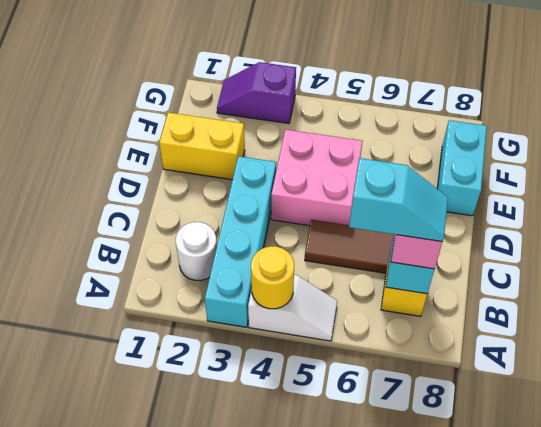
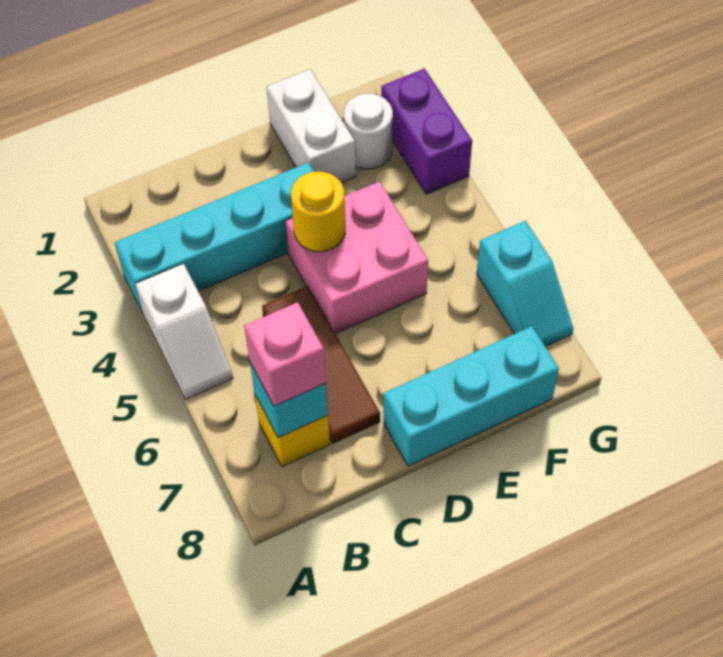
yellow 1x1 round brick [251,246,294,309] -> yellow 1x1 round brick moved to [291,172,345,252]
white 1x1 round brick [176,222,217,281] -> white 1x1 round brick moved to [344,94,393,169]
cyan 1x2 slope [349,158,448,242] -> cyan 1x2 slope moved to [477,221,573,347]
yellow 1x2 brick [159,112,245,180] -> white 1x2 brick [267,69,356,183]
cyan 1x2 brick [437,120,487,216] -> cyan 1x3 brick [384,326,559,466]
purple 1x2 slope [217,62,296,123] -> purple 1x2 brick [381,68,472,194]

